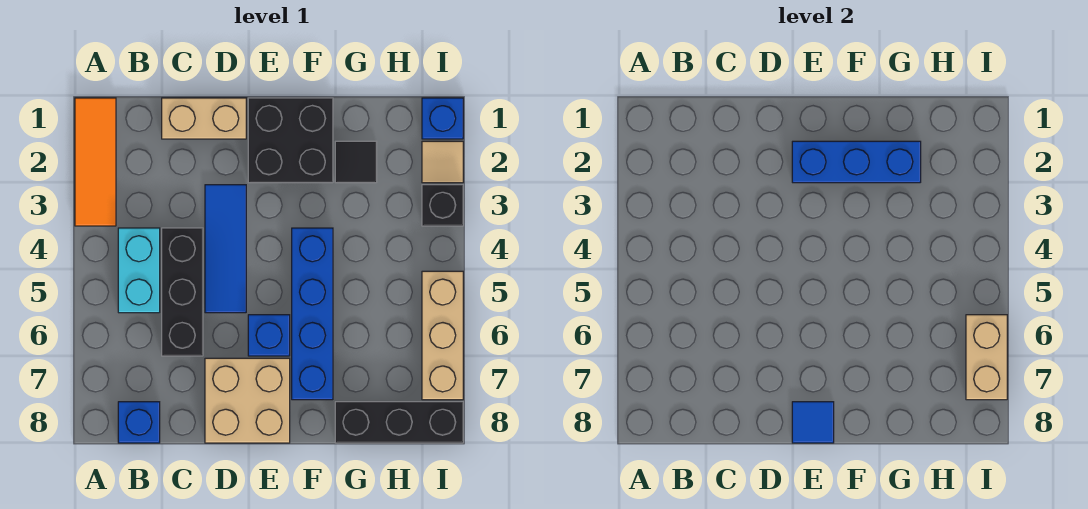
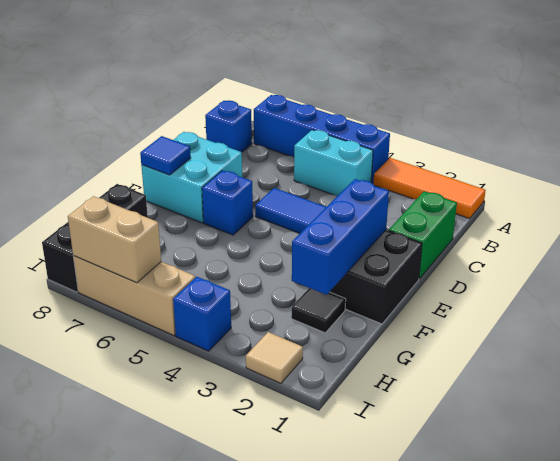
tan 1x2 brick [162,98,246,139] -> green 1x2 brick [389,191,457,279]
black 1x3 brick [162,228,203,356] -> none
tan 2x2 brick [205,358,290,443] -> cyan 2x2 brick [141,132,242,223]
blue 1x4 brick [292,228,333,400] -> blue 1x4 brick moved to [254,95,390,183]
blue 1x1 brick [422,98,463,139] -> blue 1x1 brick moved to [173,277,231,351]
black 1x1 brick [422,185,463,226] -> none

